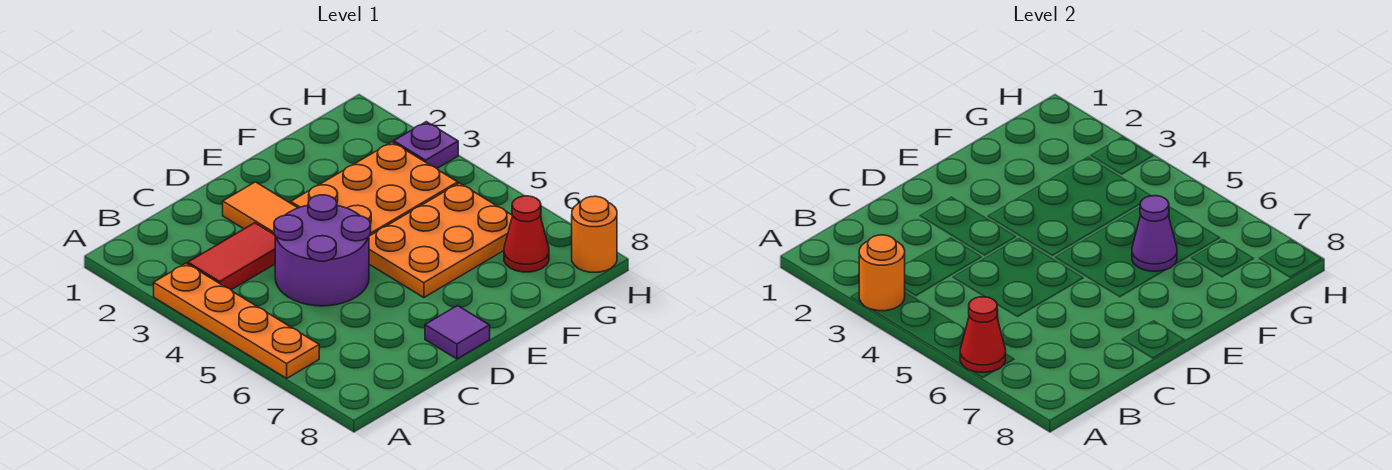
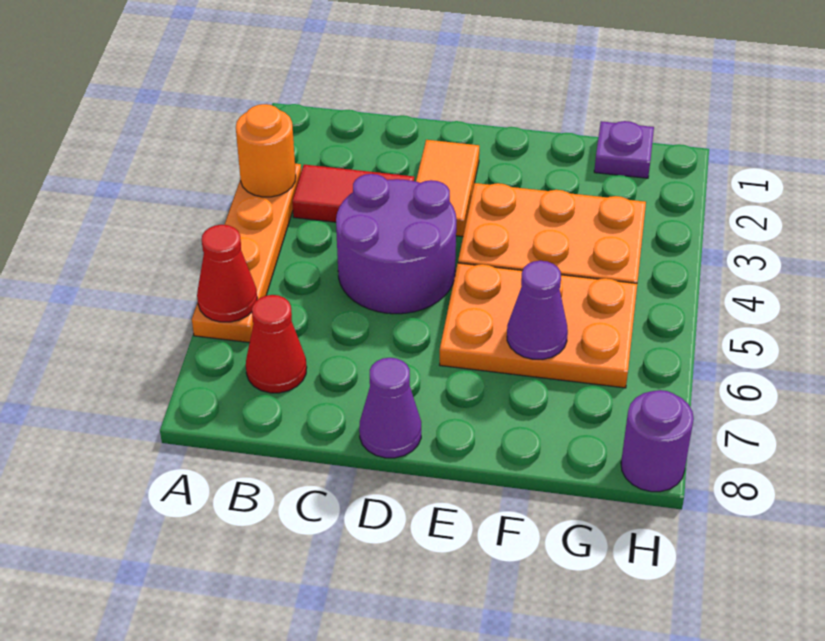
purple 1x1 tile [425,306,490,359] -> purple 1x1 cone [359,358,421,458]
red 1x1 cone [504,196,549,272] -> red 1x1 cone moved to [246,295,307,393]
purple 1x1 plate [394,122,458,168] -> purple 1x1 plate moved to [594,121,654,178]
orange 1x1 round brick [572,196,617,272] -> purple 1x1 round brick [621,390,694,492]

